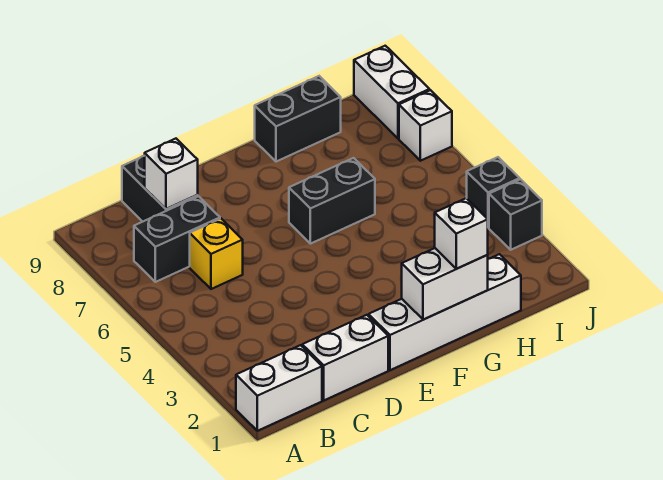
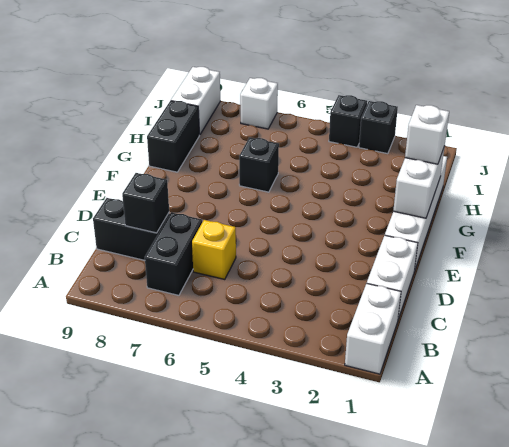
white 1x1 brick [145,139,198,209] -> black 1x1 brick [122,173,169,233]
black 1x2 brick [289,158,375,244] -> black 1x1 brick [239,137,279,192]
white 1x2 brick [354,46,429,138] -> white 1x2 brick turned to [171,67,220,135]

